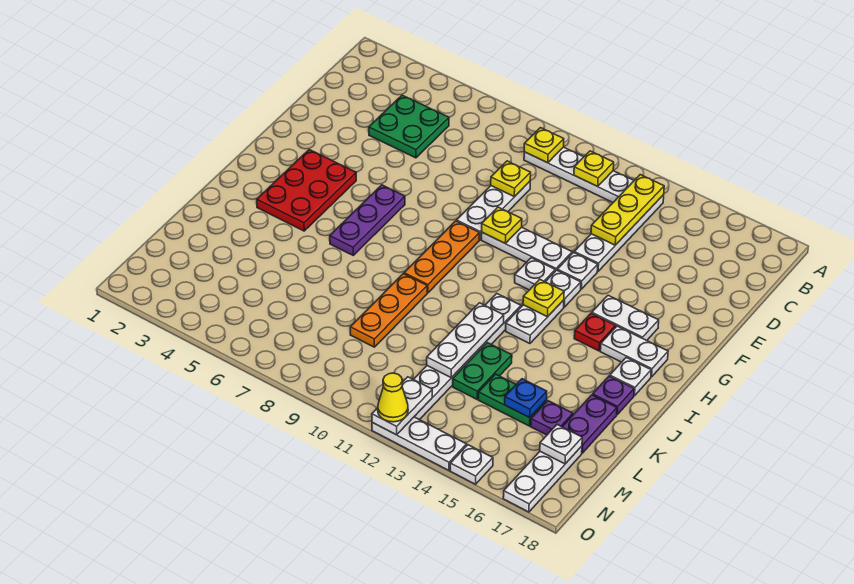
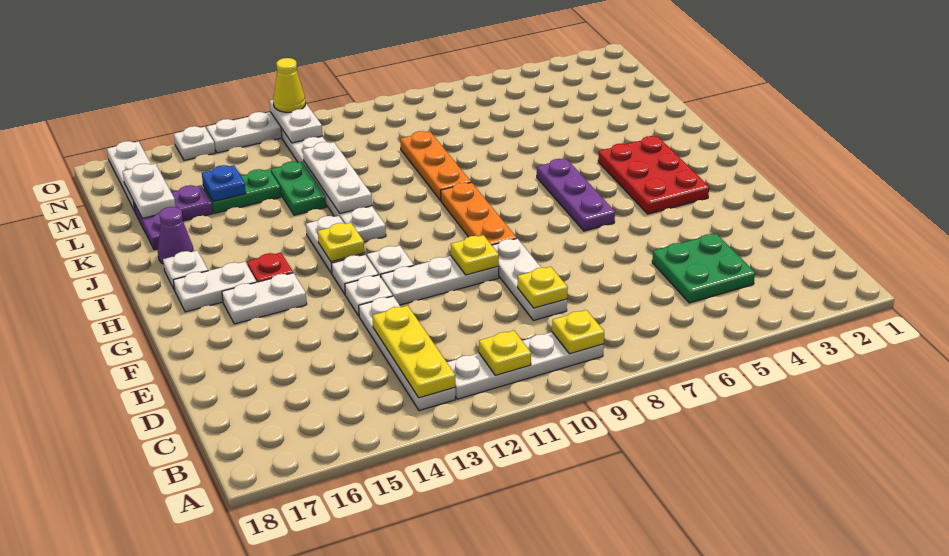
purple 1x1 plate [593,376,634,414] -> purple 1x1 cone [158,207,194,264]
white 1x1 plate [540,425,582,464] -> white 1x2 plate [123,163,176,218]

